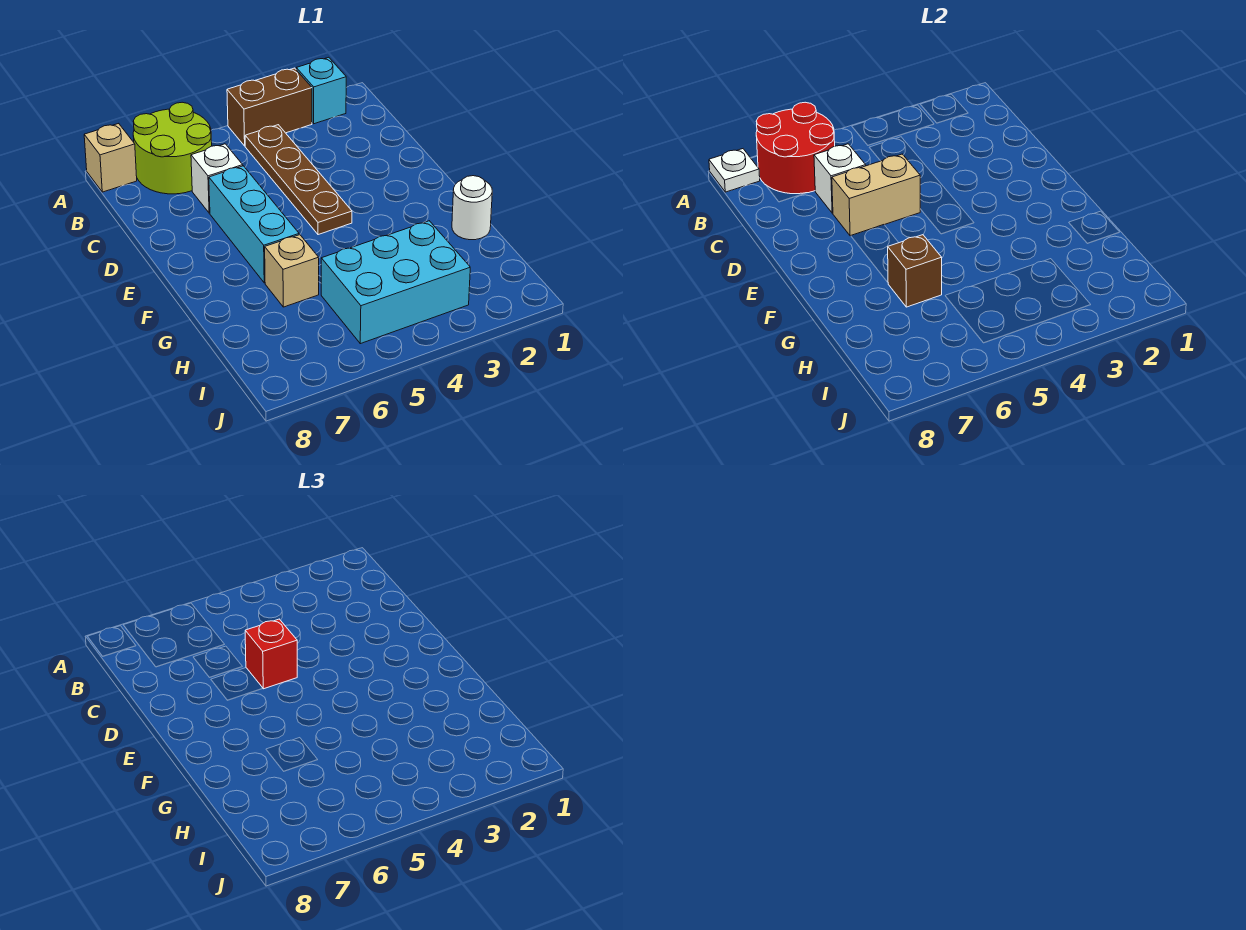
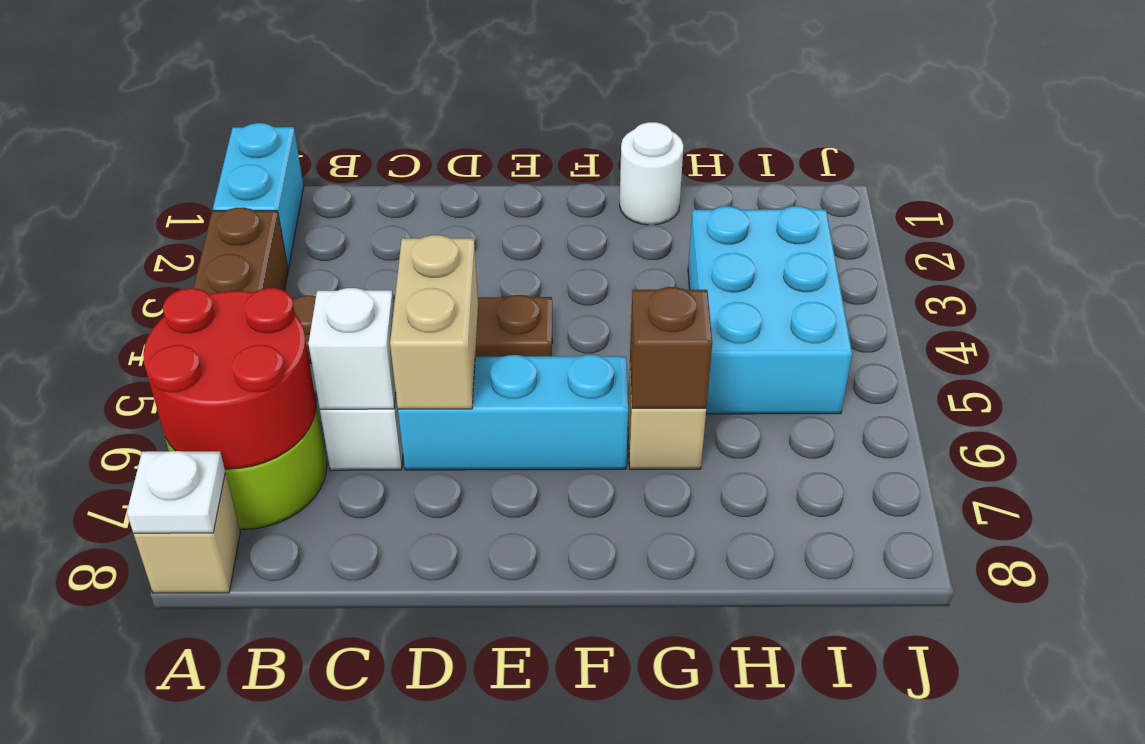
cyan 1x1 brick [296,57,346,124] -> cyan 1x2 brick [213,123,304,269]
red 1x1 brick [245,619,297,689] -> none

